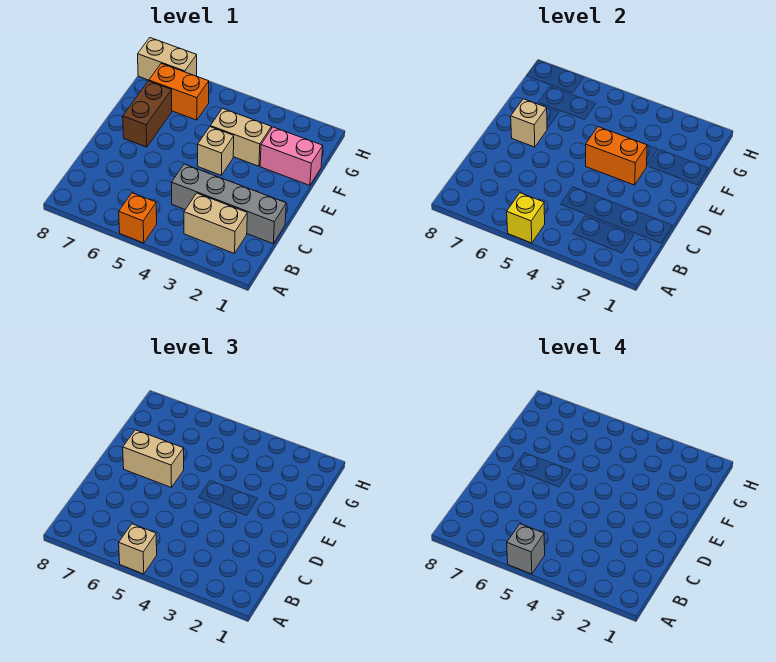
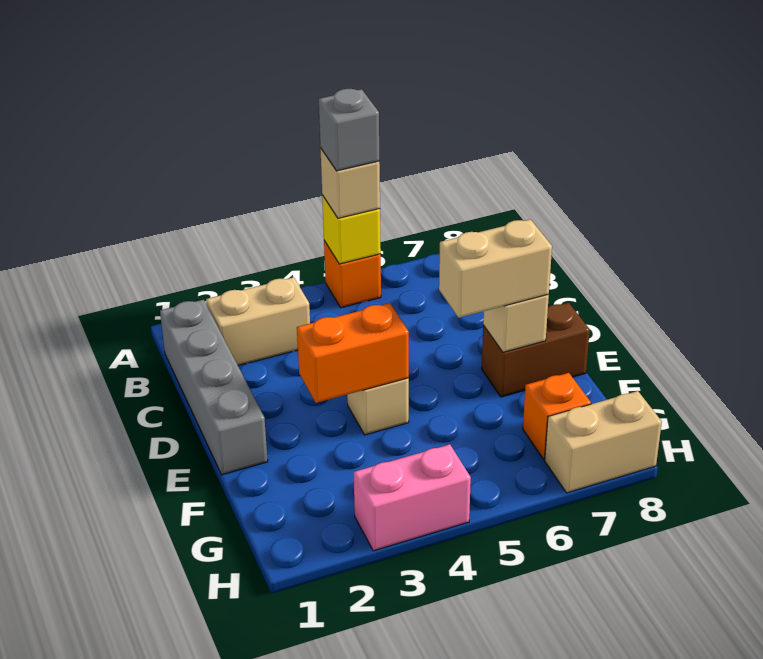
grey 1x4 brick [172,164,286,244] -> grey 1x4 brick turned to [160,300,268,475]
brown 1x2 brick [123,81,172,147] -> brown 1x2 brick turned to [482,303,590,397]
pink 1x2 brick [260,127,323,185] -> pink 1x2 brick moved to [354,444,471,551]
tan 1x2 brick [210,108,271,166] -> none
orange 1x2 brick [149,64,209,120] -> orange 1x1 brick [523,373,591,460]

